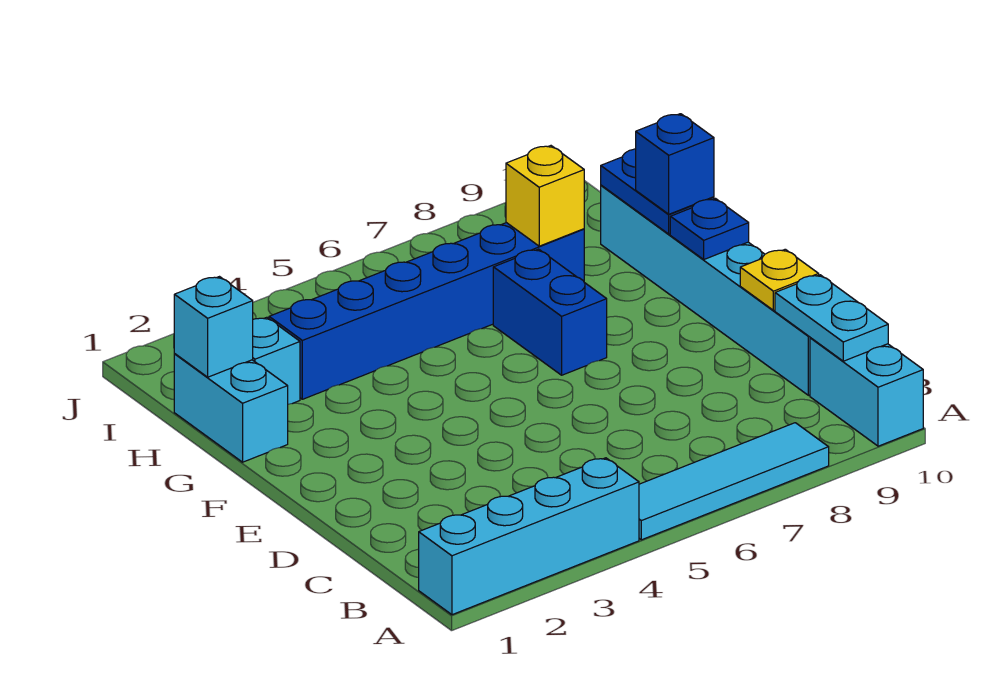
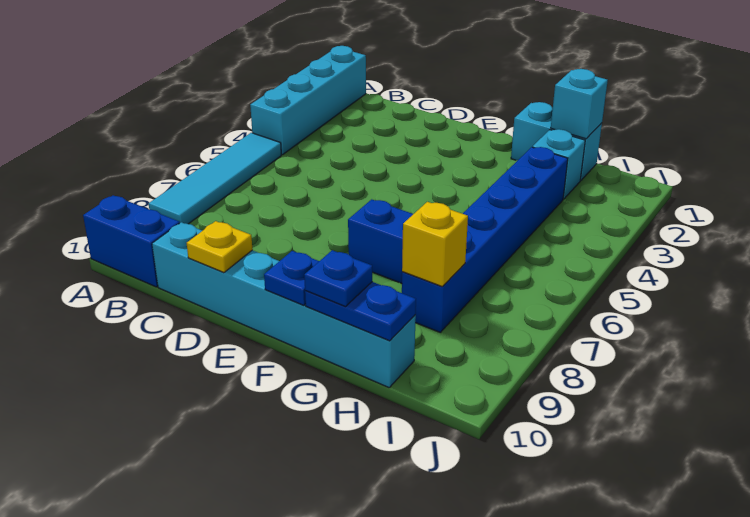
cyan 1x2 brick [810,338,923,446] -> blue 1x2 brick [83,195,180,287]
cyan 1x2 plate [775,275,888,361] -> none
blue 1x1 brick [636,114,714,214] -> blue 1x1 plate [304,250,372,307]

